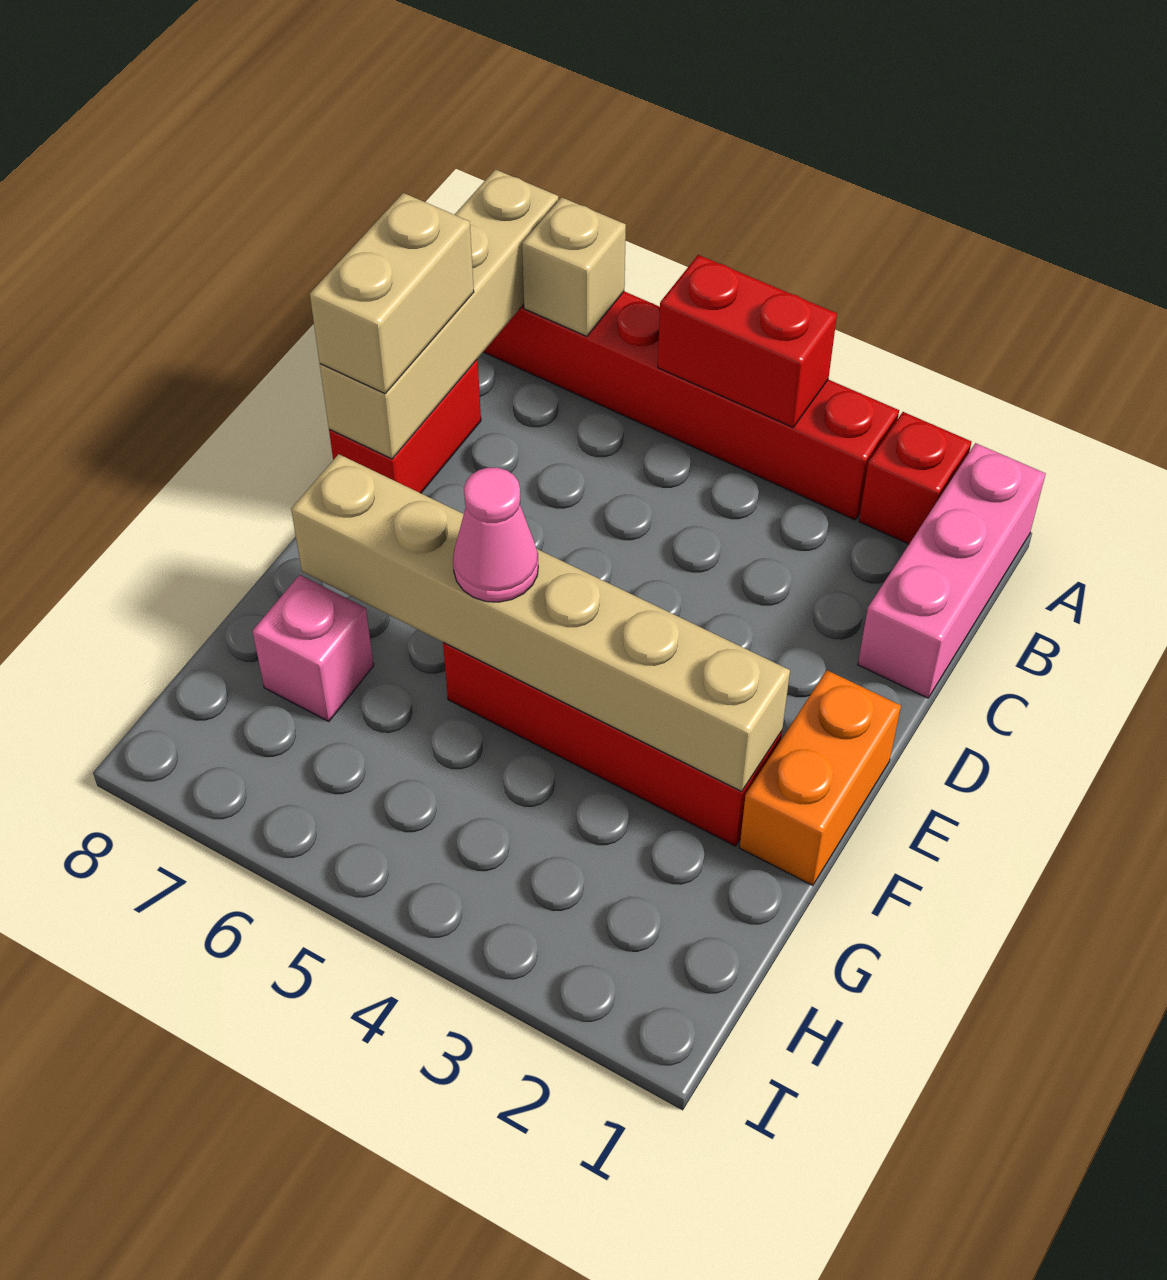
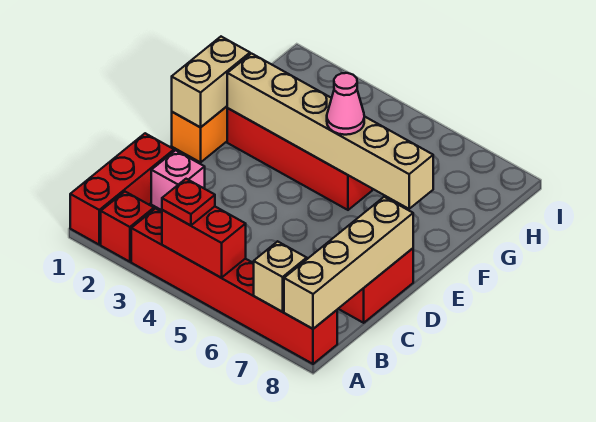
pink 1x3 brick [858,443,1046,698] -> red 1x3 brick [70,133,174,245]
none -> red 1x1 plate [162,179,215,226]
tan 1x2 brick [310,193,474,394] -> tan 1x2 brick moved to [172,37,250,127]
pink 1x1 brick [253,575,374,722] -> pink 1x1 brick moved to [151,150,205,210]

